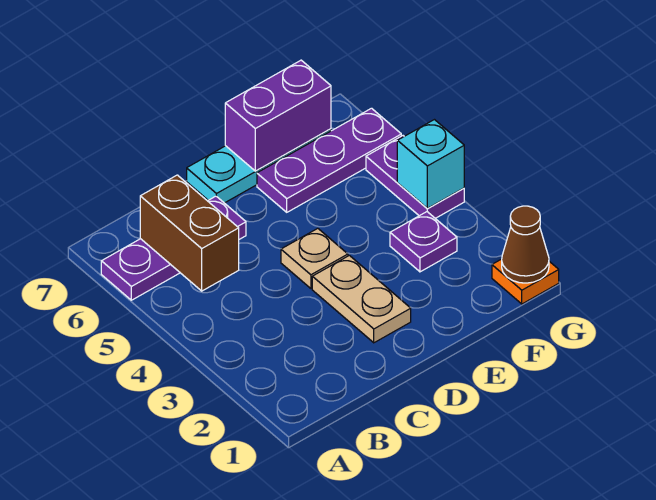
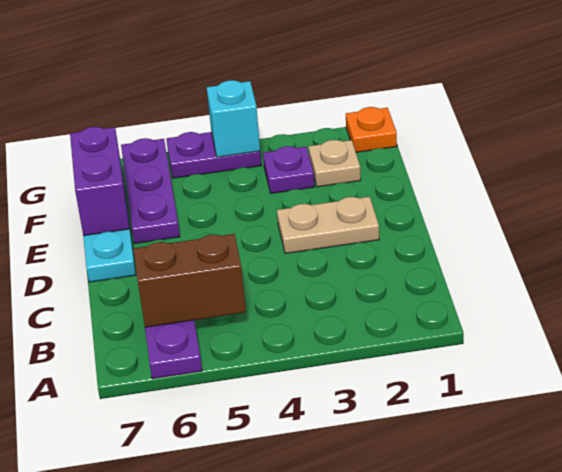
tan 1x1 plate [281,228,348,288] -> tan 1x1 plate moved to [309,140,361,187]
brown 1x1 cone [502,206,549,283] -> none

